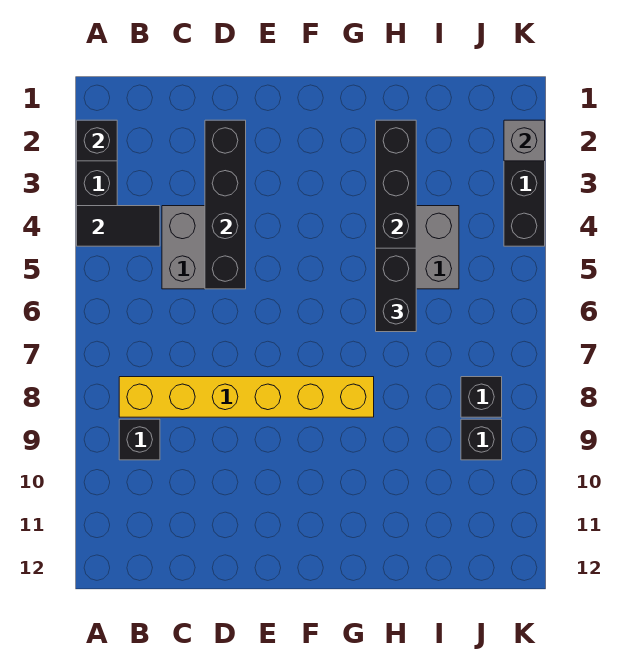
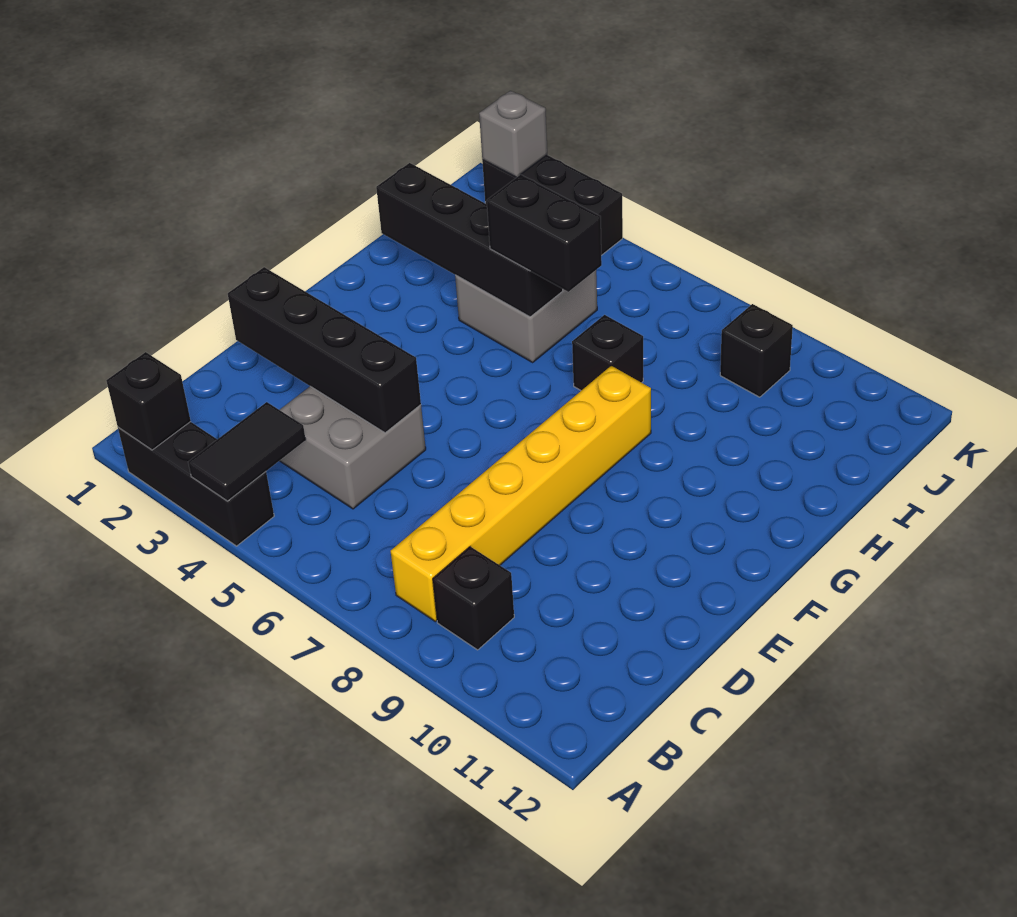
black 1x1 brick [461,377,502,417] -> black 1x1 brick moved to [572,315,643,391]

